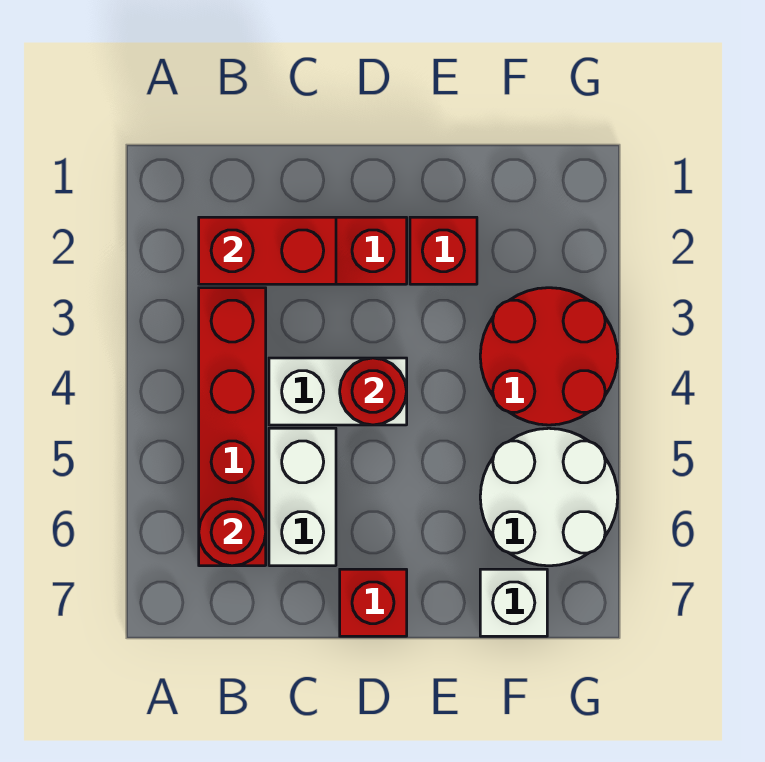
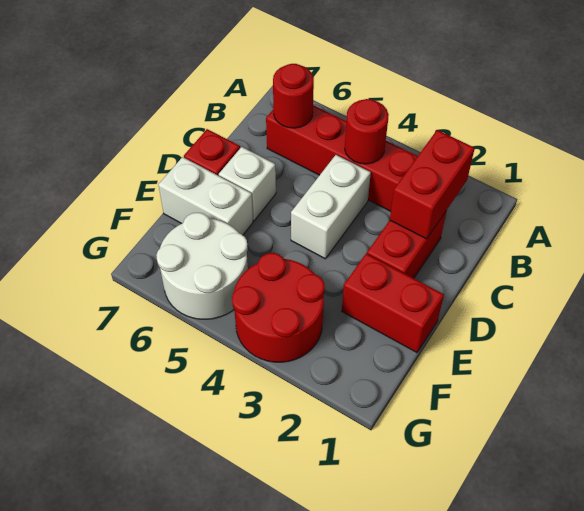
white 1x2 brick [269,428,336,566] -> white 1x2 brick moved to [159,157,253,235]
red 1x1 round brick [340,358,407,425] -> red 1x1 round brick moved to [345,99,389,164]
red 1x1 brick [410,217,477,284] -> red 1x2 brick [342,254,444,353]
white 1x1 brick [480,569,547,636] -> white 1x1 brick moved to [219,147,276,221]

